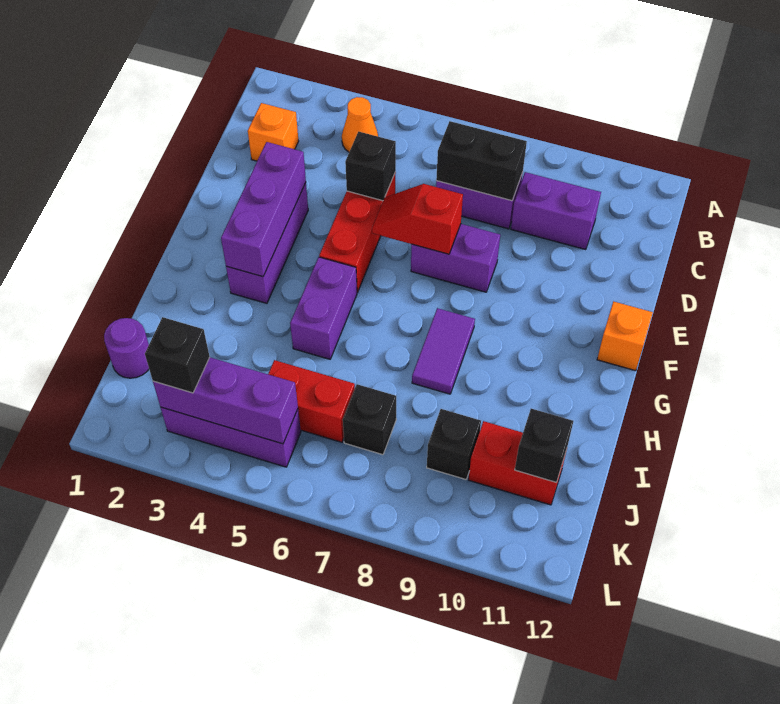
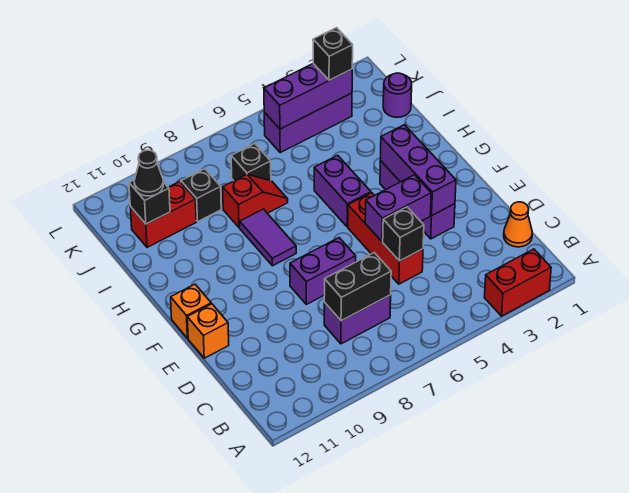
orange 1x1 cone [342,97,378,152] -> orange 1x1 cone moved to [504,202,532,247]
orange 1x1 brick [248,103,299,161] -> orange 1x1 brick moved to [187,304,229,358]
purple 1x2 brick [511,172,601,250] -> purple 1x2 brick moved to [365,175,431,241]
red 1x2 slope [372,184,463,254] -> red 1x2 slope moved to [223,174,288,228]
red 1x2 brick [268,360,355,442] -> red 1x2 brick moved to [484,249,551,316]
none -> black 1x1 cone [134,150,163,196]

